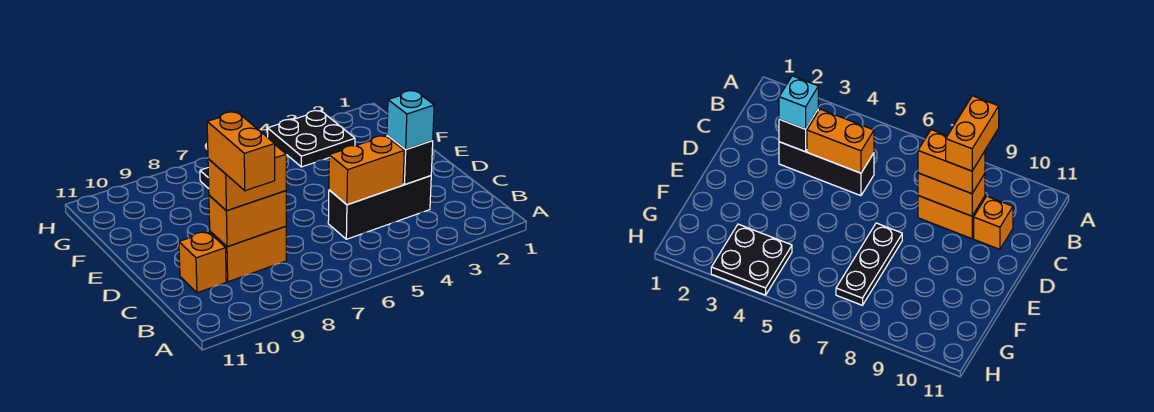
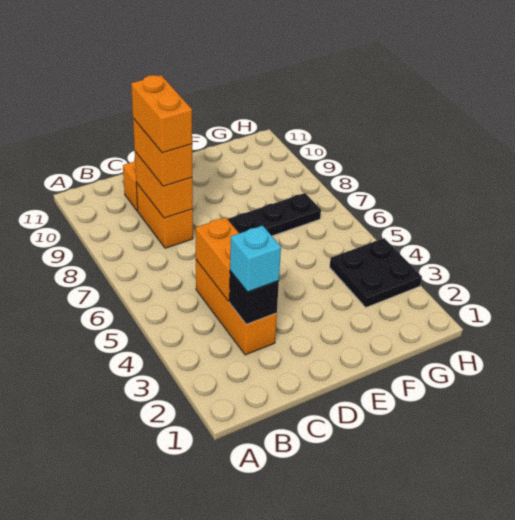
orange 1x2 brick [207,112,275,191] -> orange 1x2 brick turned to [131,75,192,153]
black 1x3 brick [328,176,431,239] -> orange 1x3 brick [196,260,277,355]

